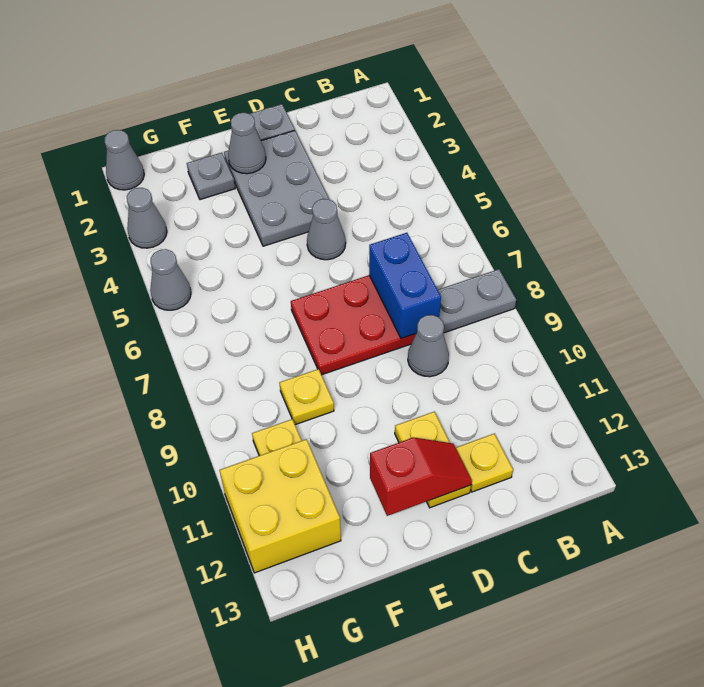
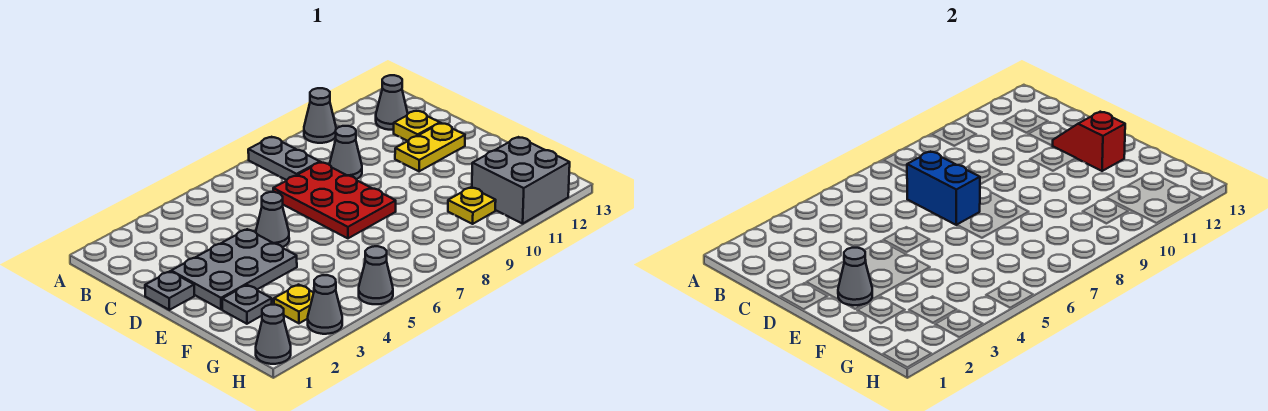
none -> grey 1x1 cone [304,88,336,143]
none -> grey 1x1 cone [376,75,408,130]
blue 1x2 brick [369,233,441,338] -> blue 1x2 brick turned to [907,152,980,225]
yellow 1x1 plate [279,369,334,425] -> yellow 1x1 plate moved to [274,285,314,323]
yellow 2x2 brick [219,439,341,573] -> grey 2x2 brick [472,137,570,224]

